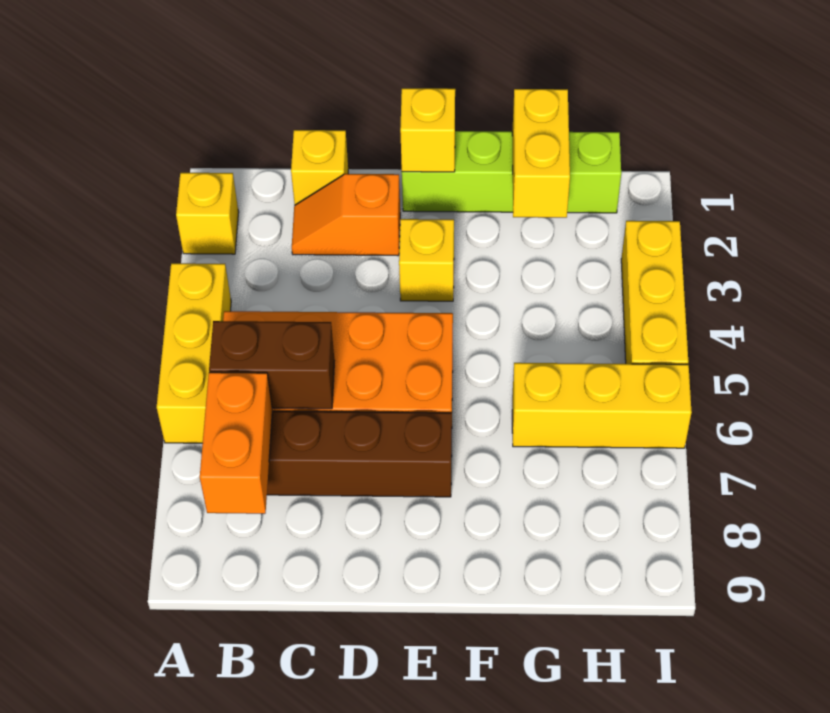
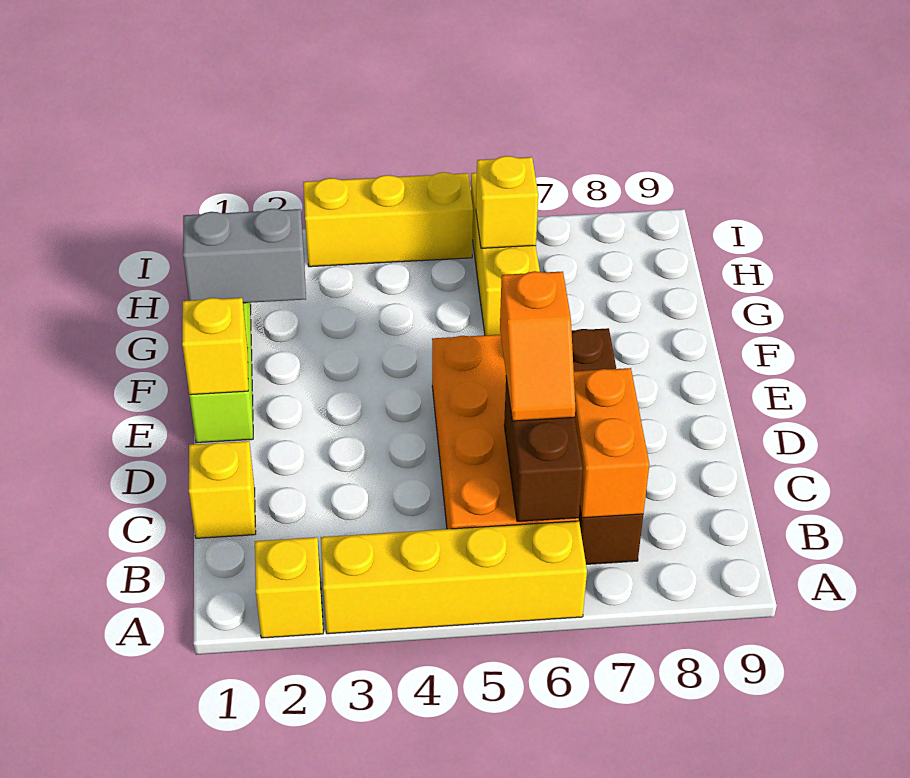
yellow 1x3 brick [157,263,231,443] -> yellow 1x4 brick [321,521,587,634]
orange 1x2 brick [200,372,272,514] -> orange 1x2 brick turned to [574,368,650,518]
orange 1x2 slope [292,174,400,256] -> orange 1x2 slope moved to [500,271,575,421]
yellow 1x1 brick [399,219,454,301] -> yellow 1x1 brick moved to [476,156,538,248]
yellow 1x2 brick [512,89,570,218] -> grey 1x2 brick [183,209,306,303]

